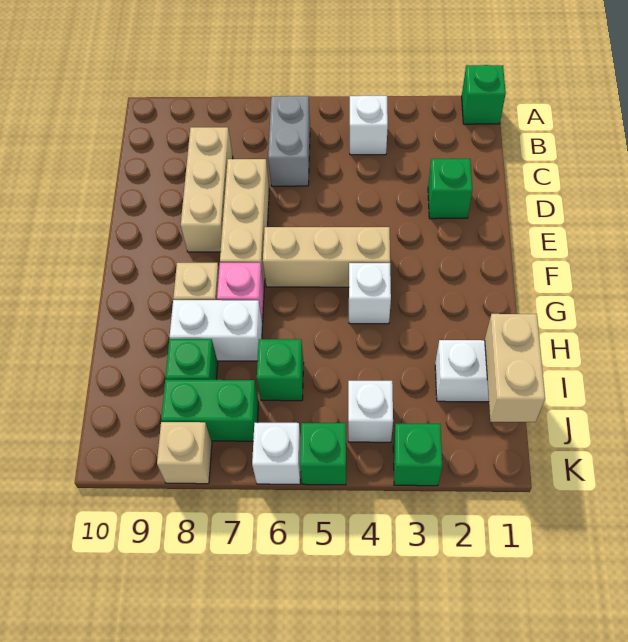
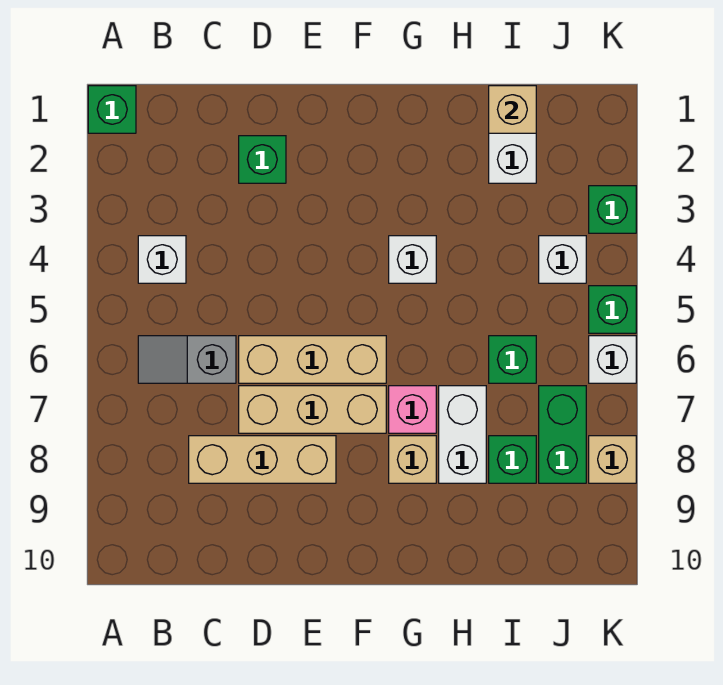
grey 1x2 brick [268,96,310,186] -> grey 1x2 slope [138,336,236,383]
tan 1x3 brick [263,227,390,287] -> tan 1x3 brick turned to [239,336,386,383]
tan 1x2 brick [485,314,545,422] -> tan 1x1 brick [489,86,536,133]

